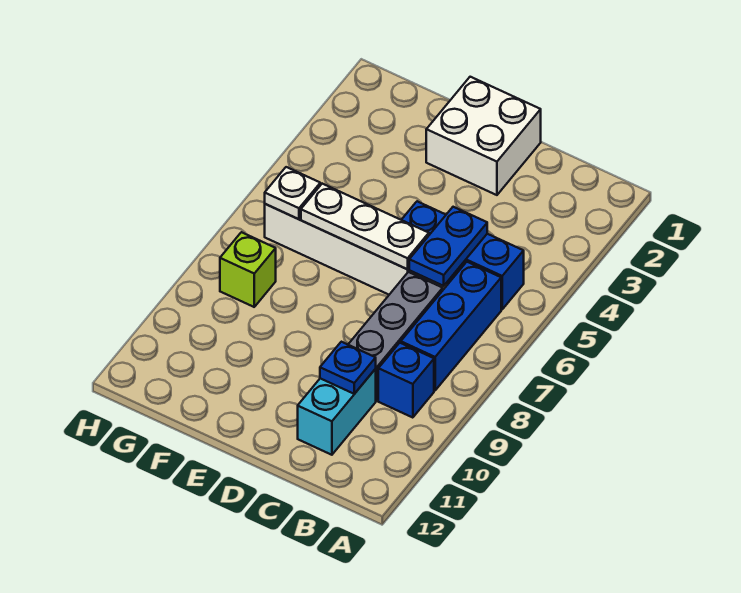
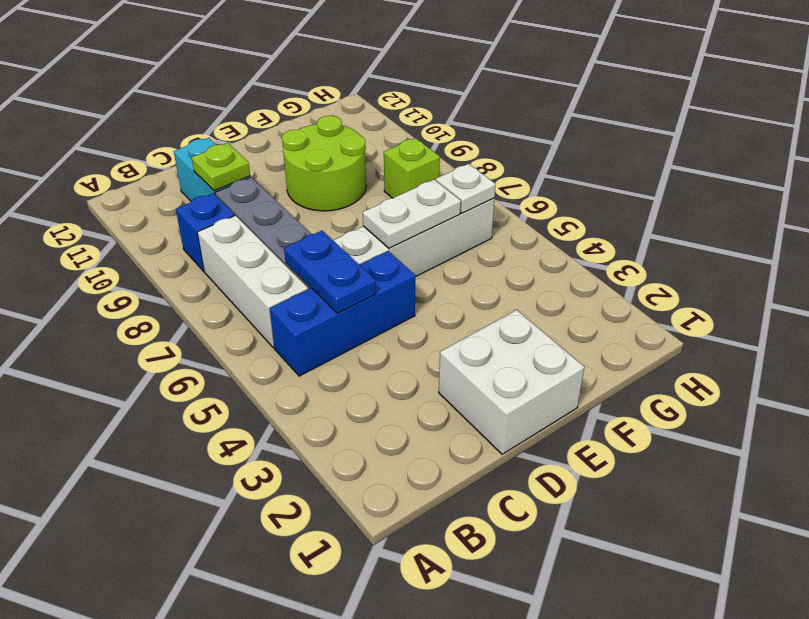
blue 1x3 brick [401,262,501,390] -> white 1x3 brick [197,215,308,348]
blue 1x1 plate [320,342,376,394] -> lime 1x1 plate [192,143,250,191]
white 1x3 plate [301,184,429,269] -> white 1x2 plate [363,180,461,248]
none -> lime 2x2 round brick [282,116,366,211]

